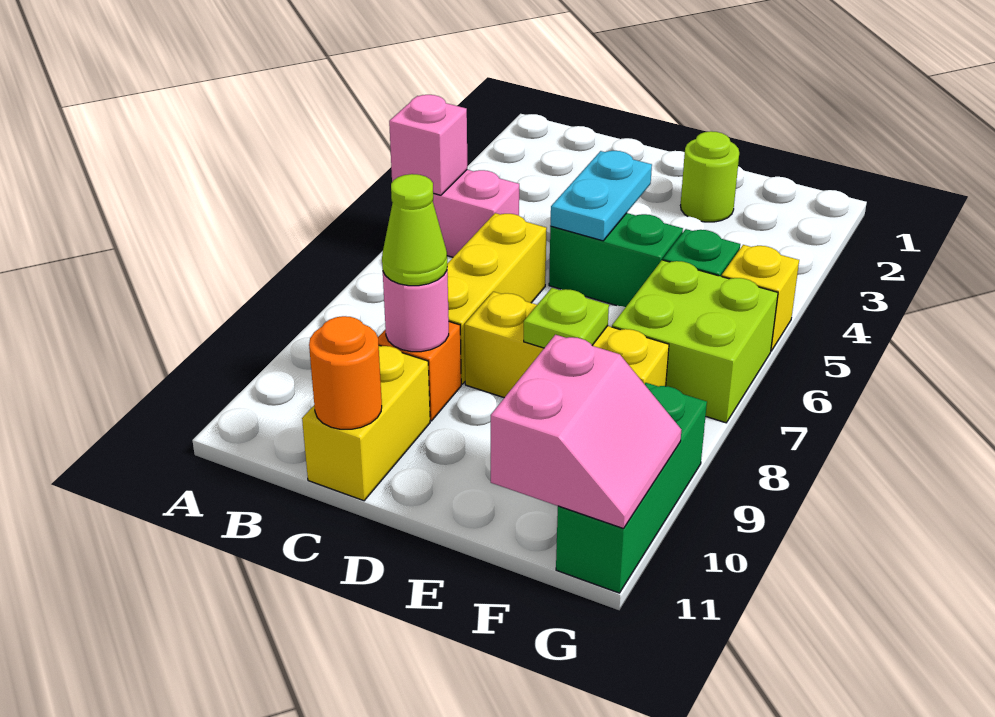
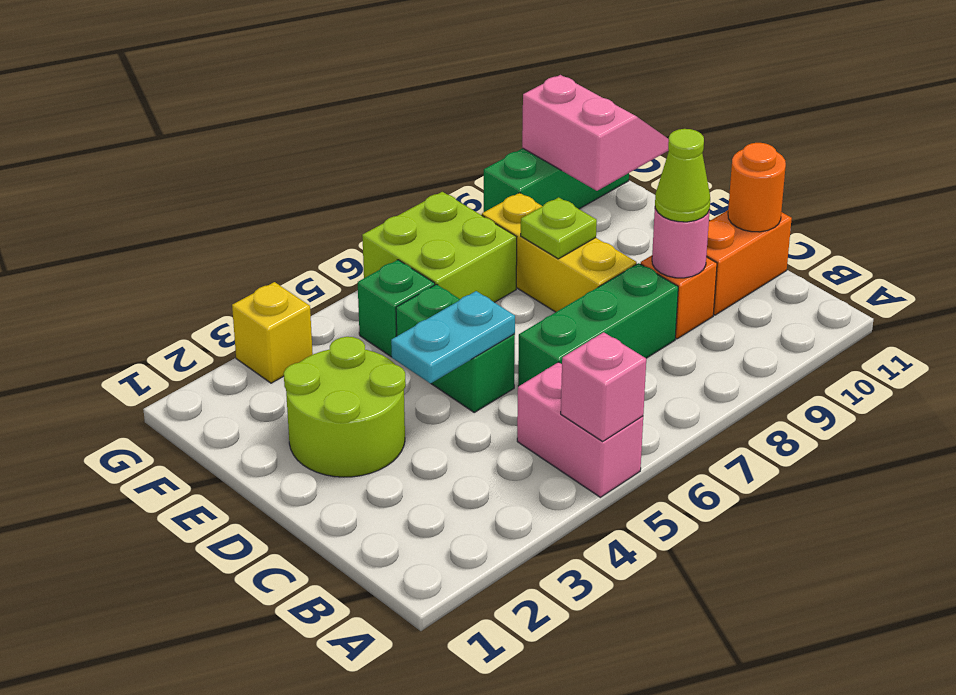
yellow 1x3 brick [447,213,547,384] -> green 1x3 brick [518,263,678,386]
yellow 1x2 brick [302,345,430,501] -> orange 1x2 brick [706,210,792,315]
lime 1x1 round brick [681,131,739,222] -> lime 2x2 round brick [284,337,406,477]
pink 2x2 slope [491,335,682,529] -> pink 2x2 slope turned to [522,75,669,191]
yellow 1x1 brick [722,245,799,351] -> yellow 1x1 brick moved to [232,282,313,383]

